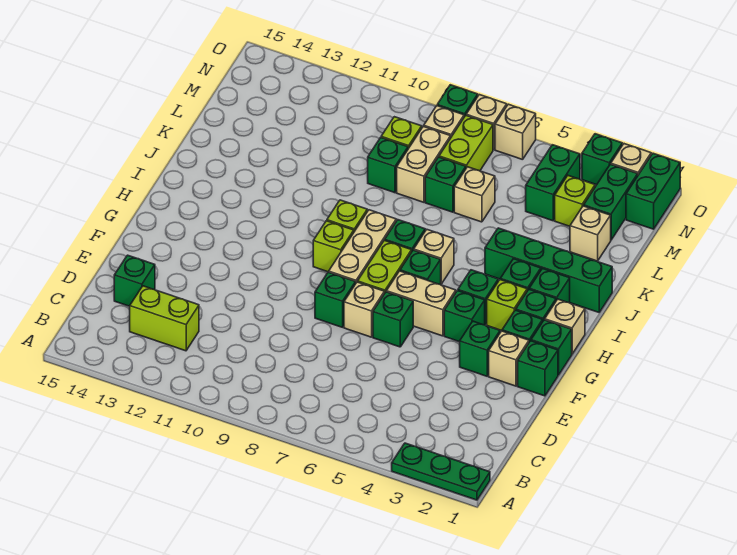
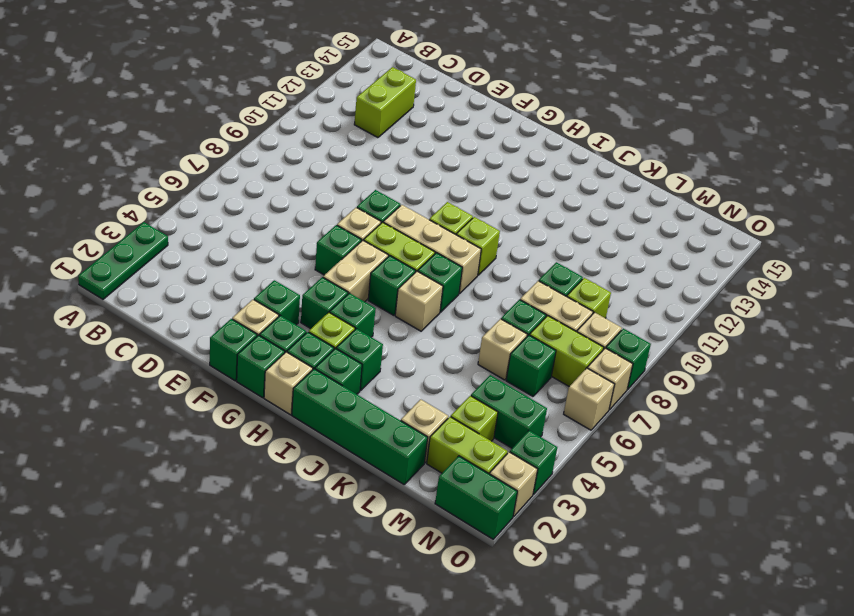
green 1x1 brick [114,255,155,306] -> green 1x1 brick moved to [506,335,556,396]
green 1x4 brick [485,228,612,312] -> green 1x4 brick turned to [292,369,428,484]
green 1x2 brick [584,164,638,240] -> lime 1x2 brick [427,417,508,474]

